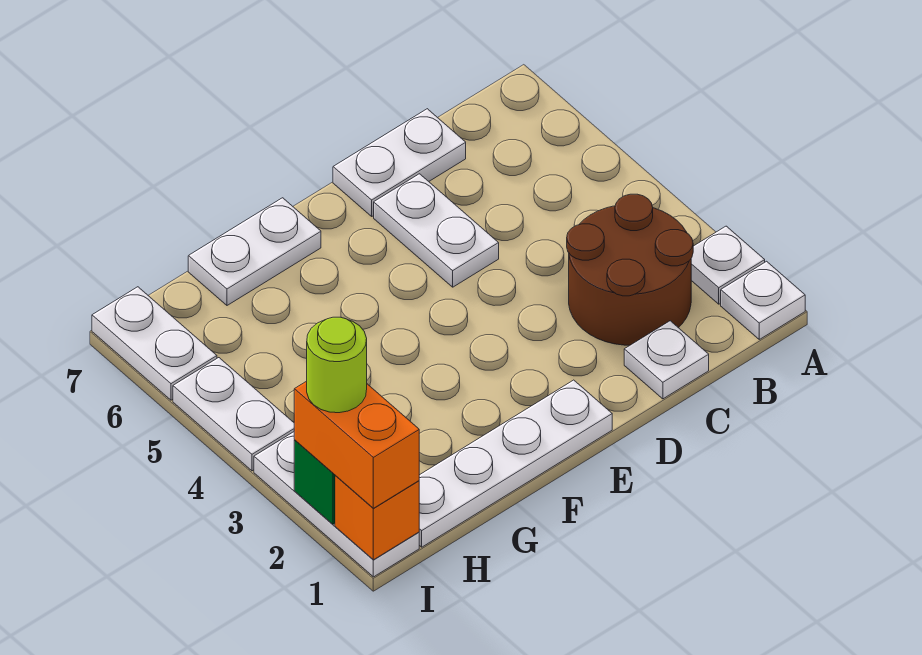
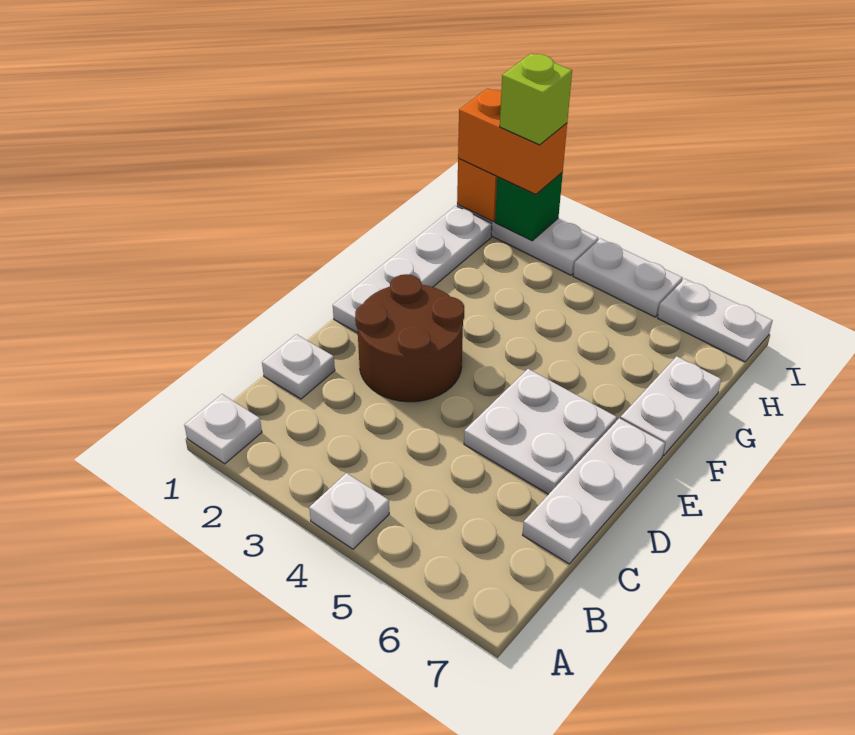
white 1x1 plate [691,226,765,304] -> white 1x1 plate moved to [309,473,389,549]
brown 2x2 round brick [567,194,693,345] -> brown 2x2 round brick moved to [355,274,464,402]
white 1x2 plate [333,109,466,216] -> white 1x3 plate [523,418,665,564]
white 1x2 plate [374,174,499,287] -> white 2x2 plate [464,369,617,494]
lime 1x1 round brick [307,317,367,413] -> lime 1x1 brick [500,53,572,145]

